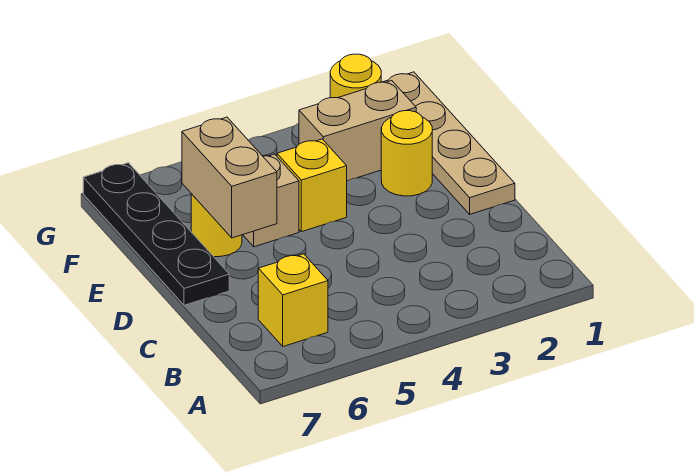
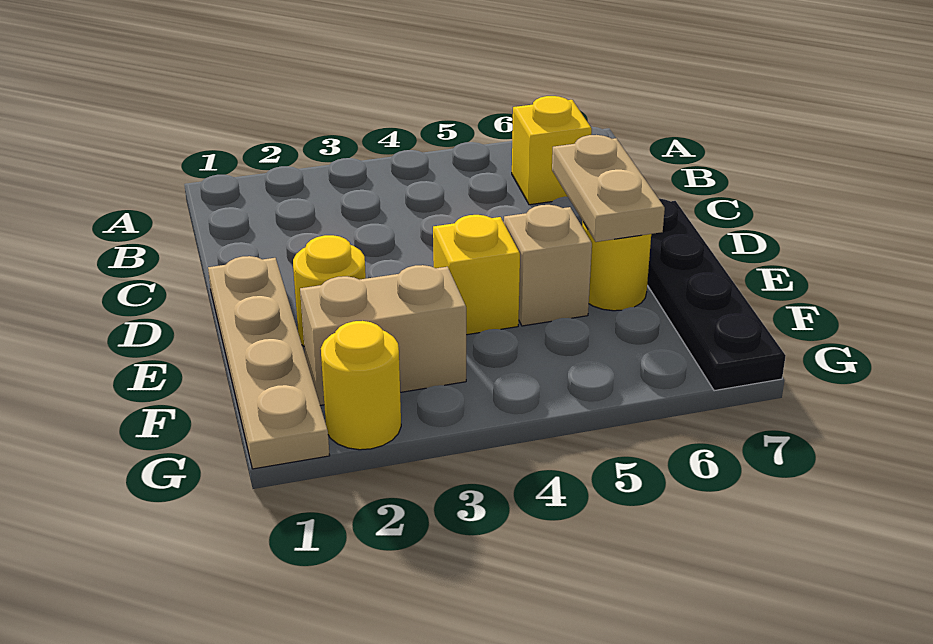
tan 1x2 brick [182,117,277,238] -> tan 1x2 plate [552,135,665,242]

